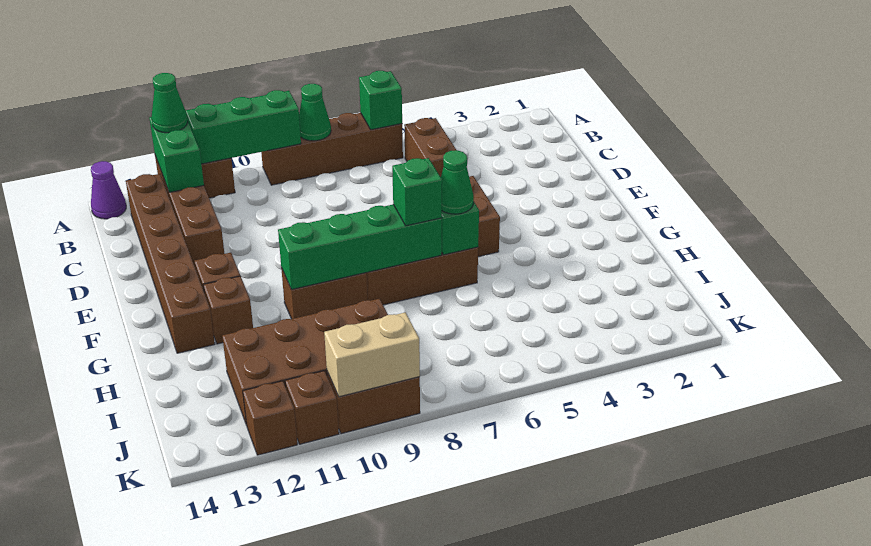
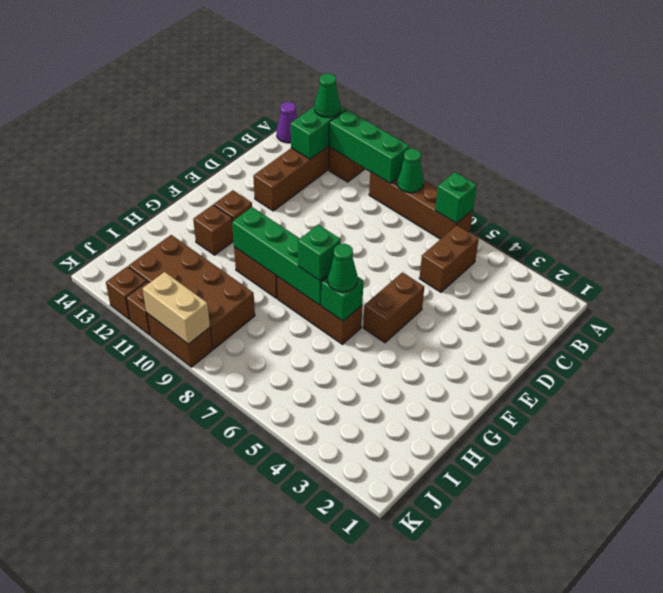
brown 1x6 brick [126,174,215,353] -> none

